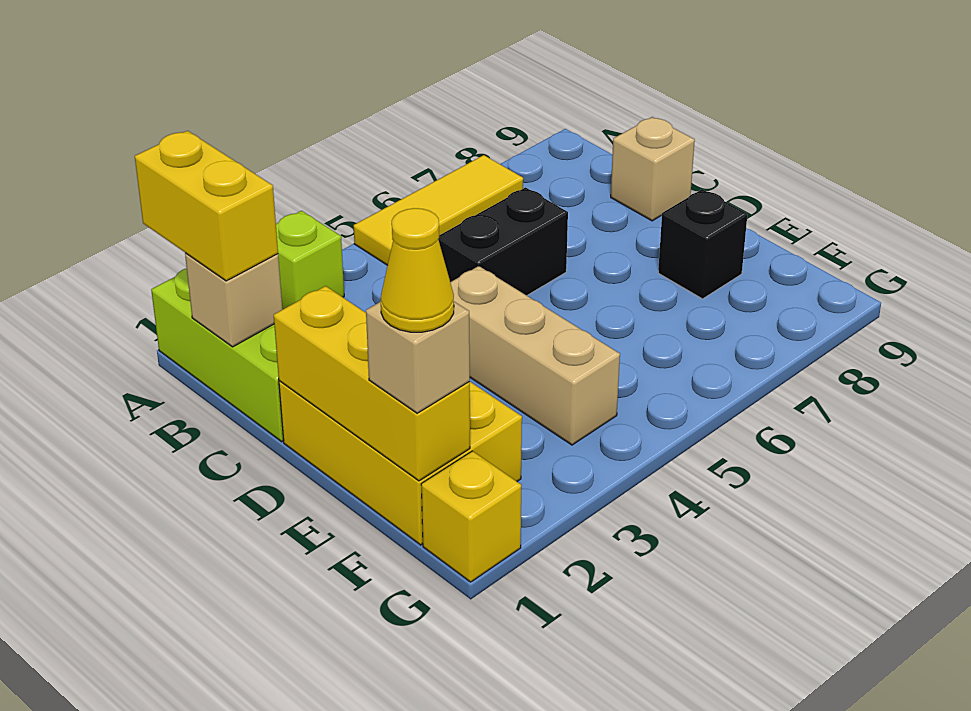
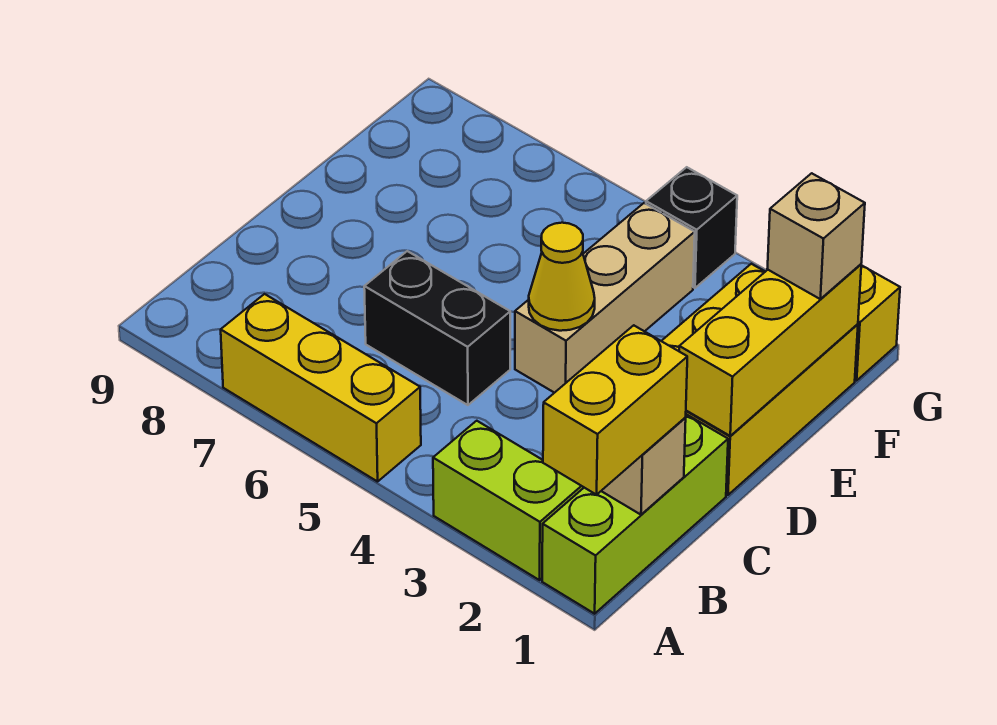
lime 1x1 brick [276,211,344,309] -> lime 1x2 brick [433,421,583,580]
yellow 1x3 tile [354,155,523,265] -> yellow 1x3 brick [221,294,421,482]
tan 1x1 brick [611,117,695,221] -> none
black 1x1 brick [658,189,747,299] -> black 1x1 brick moved to [646,167,737,288]
yellow 1x1 cone [381,208,454,332] -> yellow 1x1 cone moved to [529,223,595,331]

